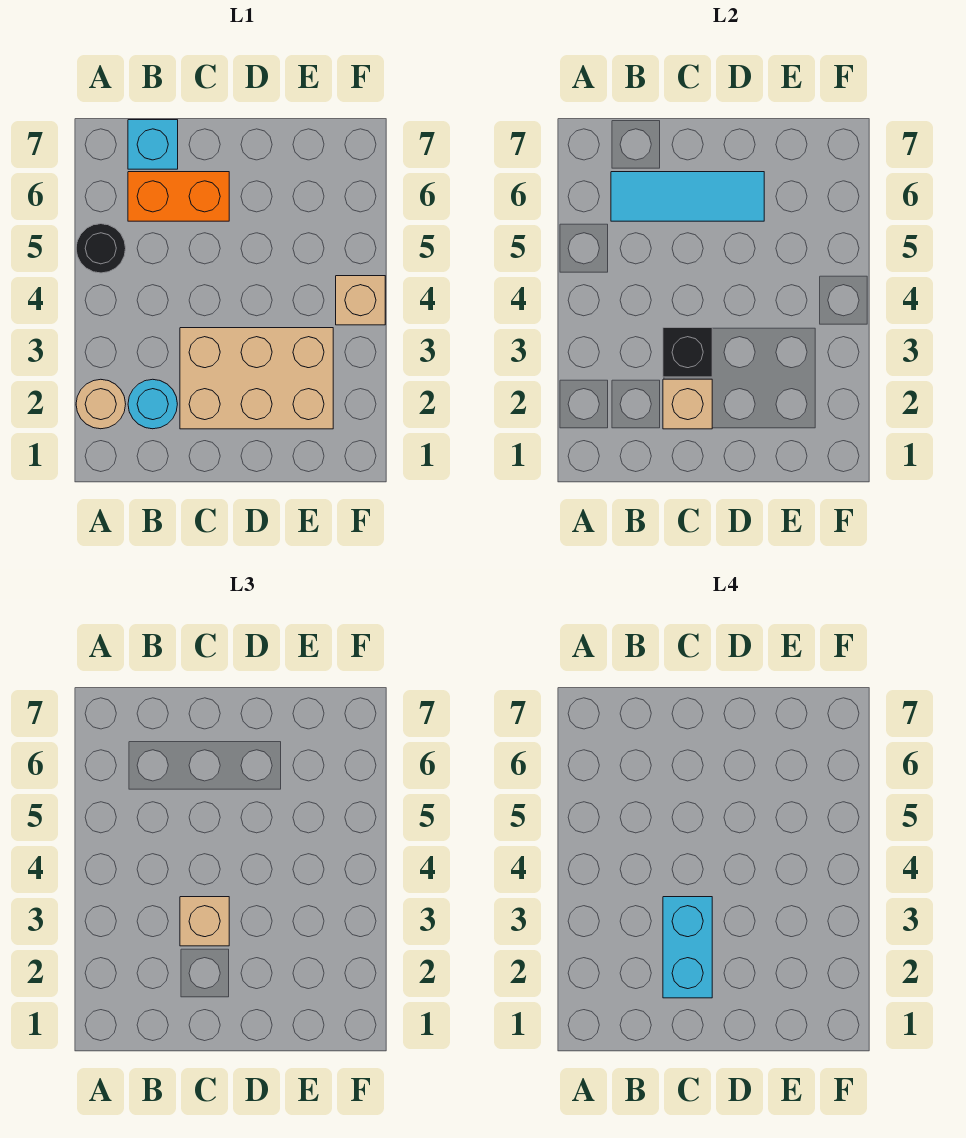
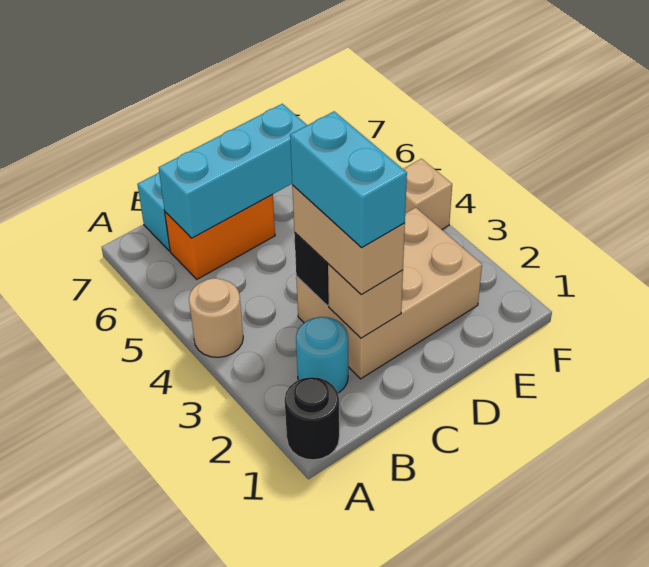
tan 1x1 round brick [76,379,126,429] -> tan 1x1 round brick moved to [189,278,243,357]
black 1x1 round brick [76,224,126,273] -> black 1x1 round brick moved to [285,377,339,460]
cyan 1x3 tile [611,172,764,221] -> cyan 1x3 brick [159,104,307,238]
tan 1x1 brick [180,897,229,946] -> tan 1x2 brick [292,185,405,294]

